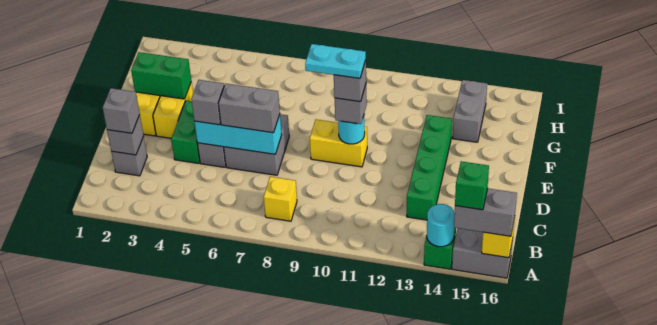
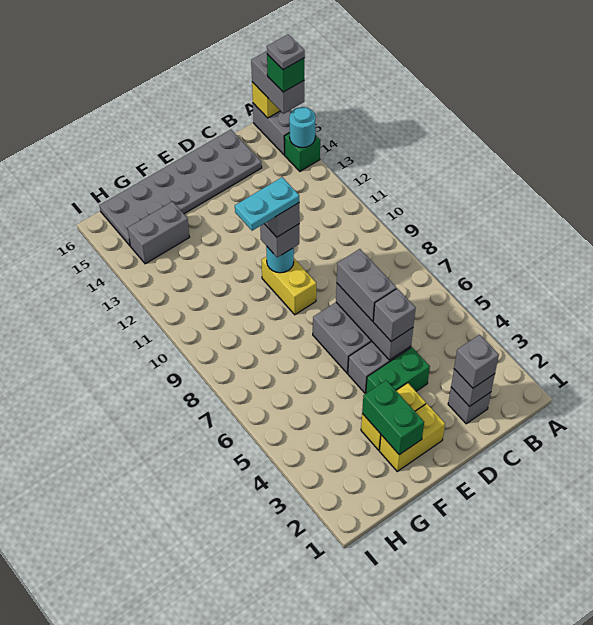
none -> grey 1x1 plate [267,34,305,70]
yellow 1x1 brick [264,177,297,221] -> none
green 1x4 brick [407,115,452,220] -> none
none -> grey 2x6 plate [99,130,262,246]
cyan 1x3 brick [194,114,282,154] -> grey 1x3 brick [336,284,413,360]
cyan 1x2 plate [305,44,366,78] -> cyan 1x2 plate turned to [235,177,299,231]

